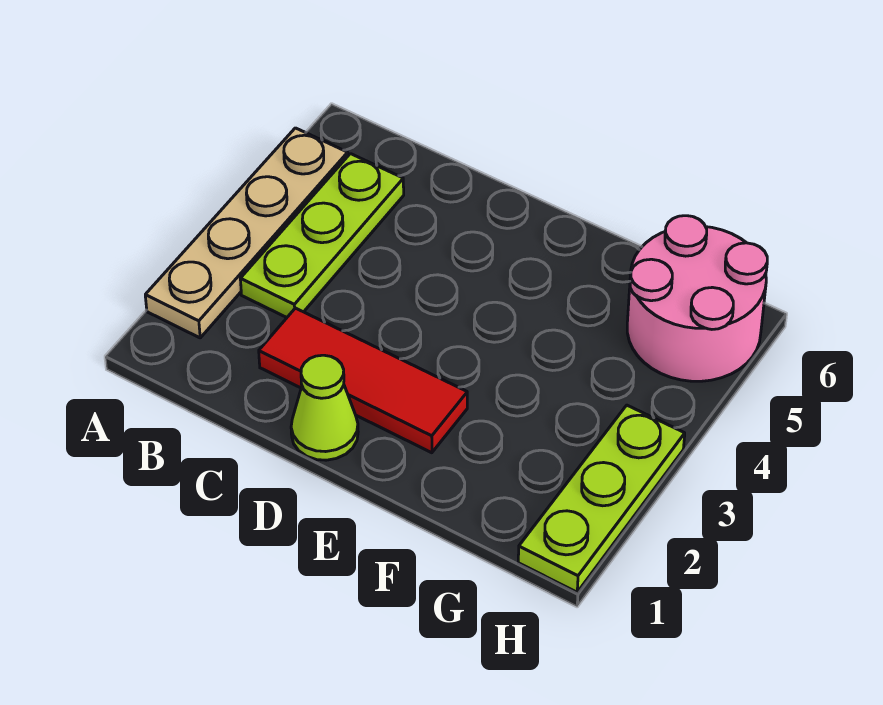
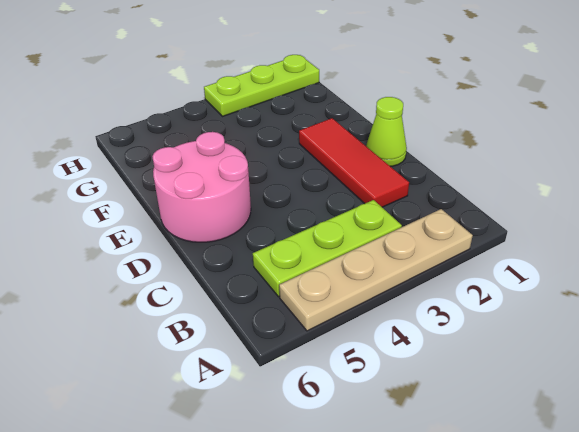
pink 2x2 round brick [627,216,767,381] -> pink 2x2 round brick moved to [152,132,251,242]

